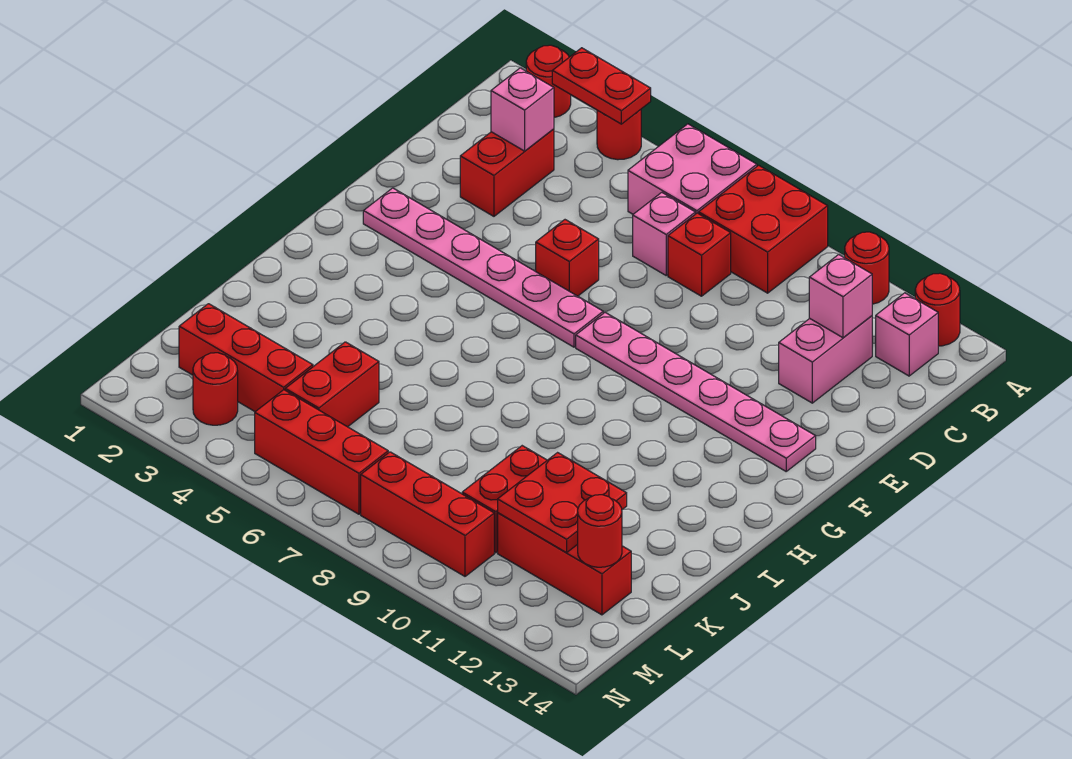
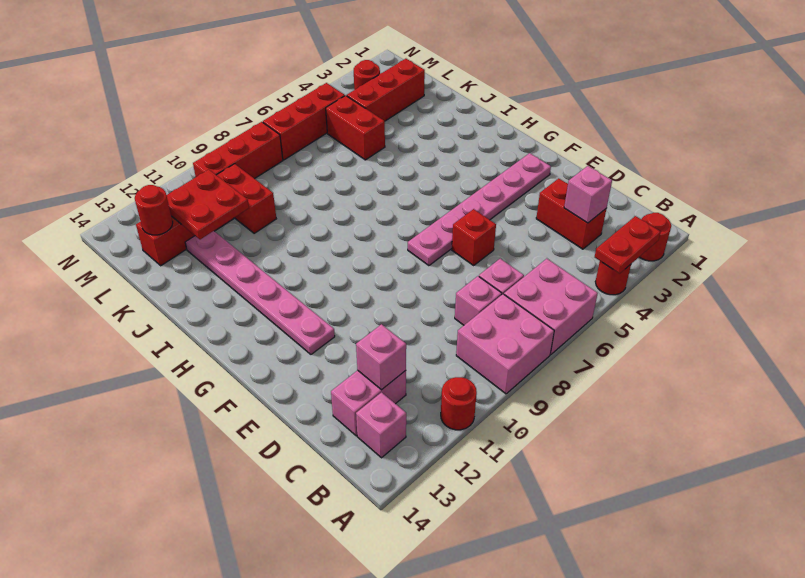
red 2x2 brick [699,165,828,293] -> pink 2x2 brick [456,294,554,394]
red 1x1 round brick [915,273,960,346] -> none
red 1x1 brick [668,213,731,296] -> pink 1x1 brick [455,276,502,325]
pink 1x2 brick [779,316,872,403] -> pink 1x2 brick turned to [331,370,406,436]
pink 1x6 plate [576,313,816,471] -> pink 1x6 plate turned to [185,231,335,354]

